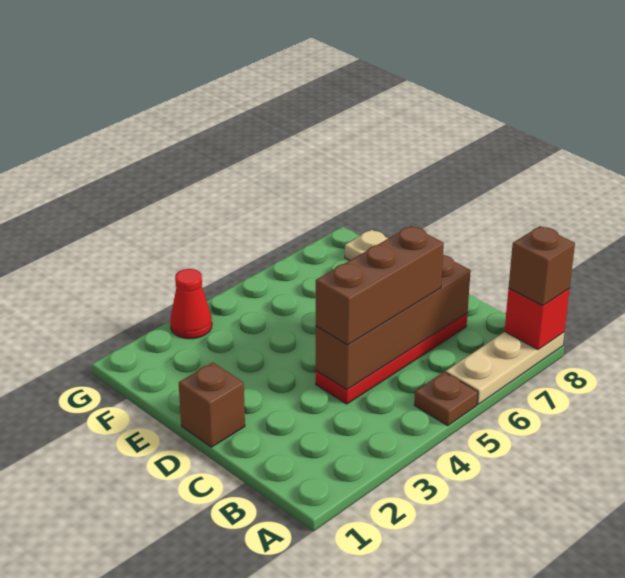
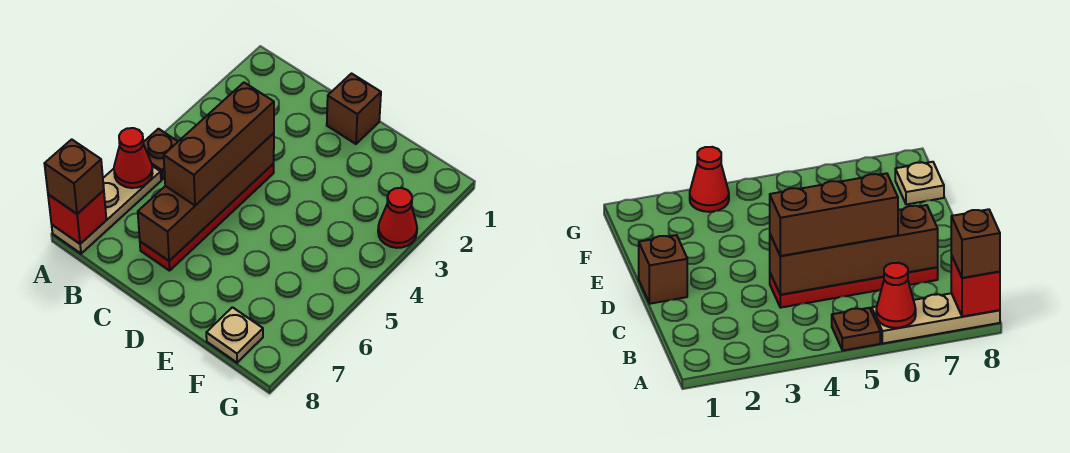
none -> red 1x1 cone [114,128,153,188]

